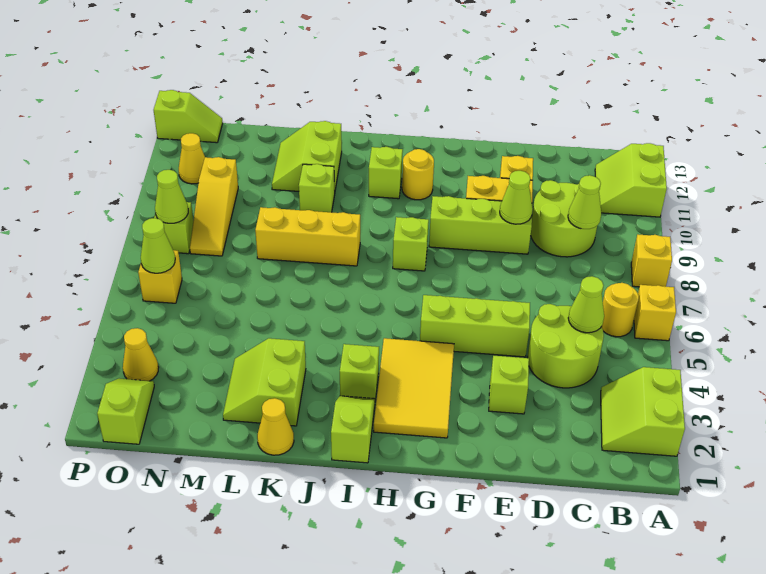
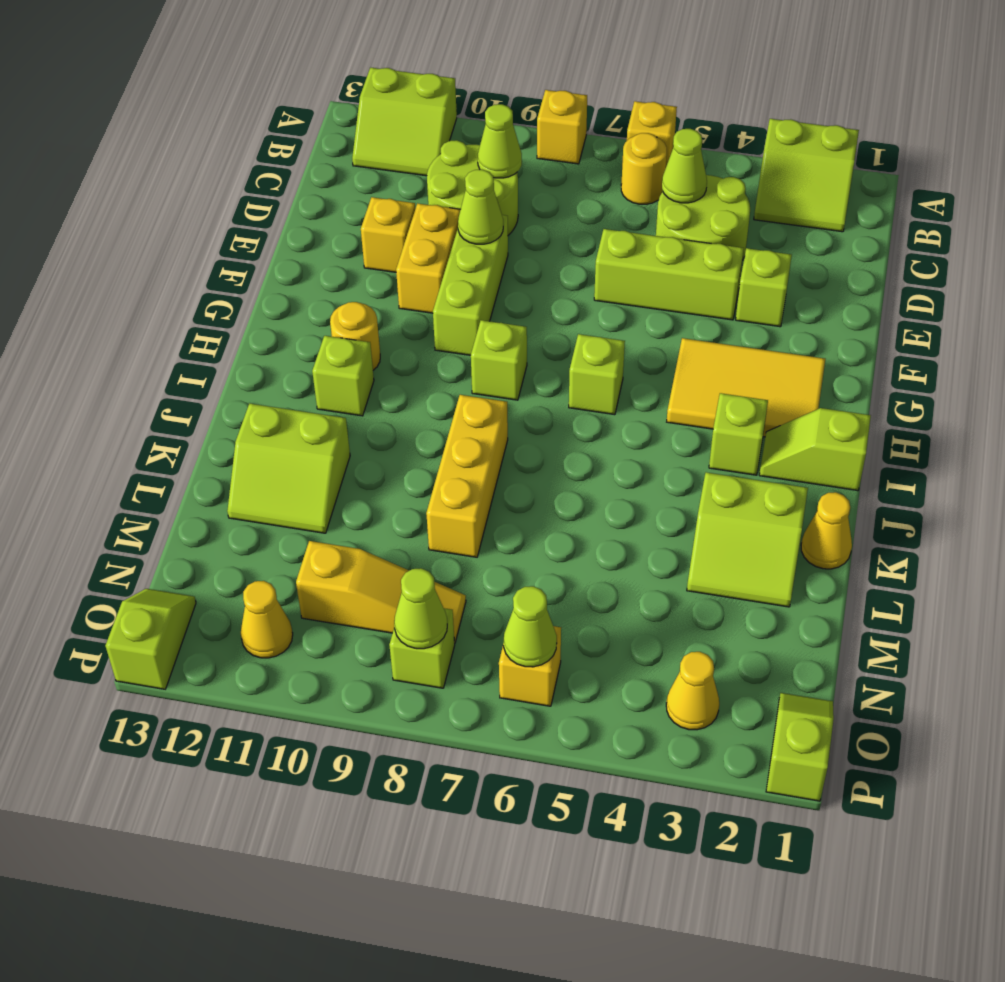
lime 1x3 brick [420,295,530,357] -> lime 1x3 brick turned to [594,229,744,320]
lime 1x1 brick [299,164,335,212] -> lime 1x1 brick moved to [569,334,625,415]
lime 1x2 slope [97,379,154,444] -> lime 1x2 slope turned to [766,693,834,801]

